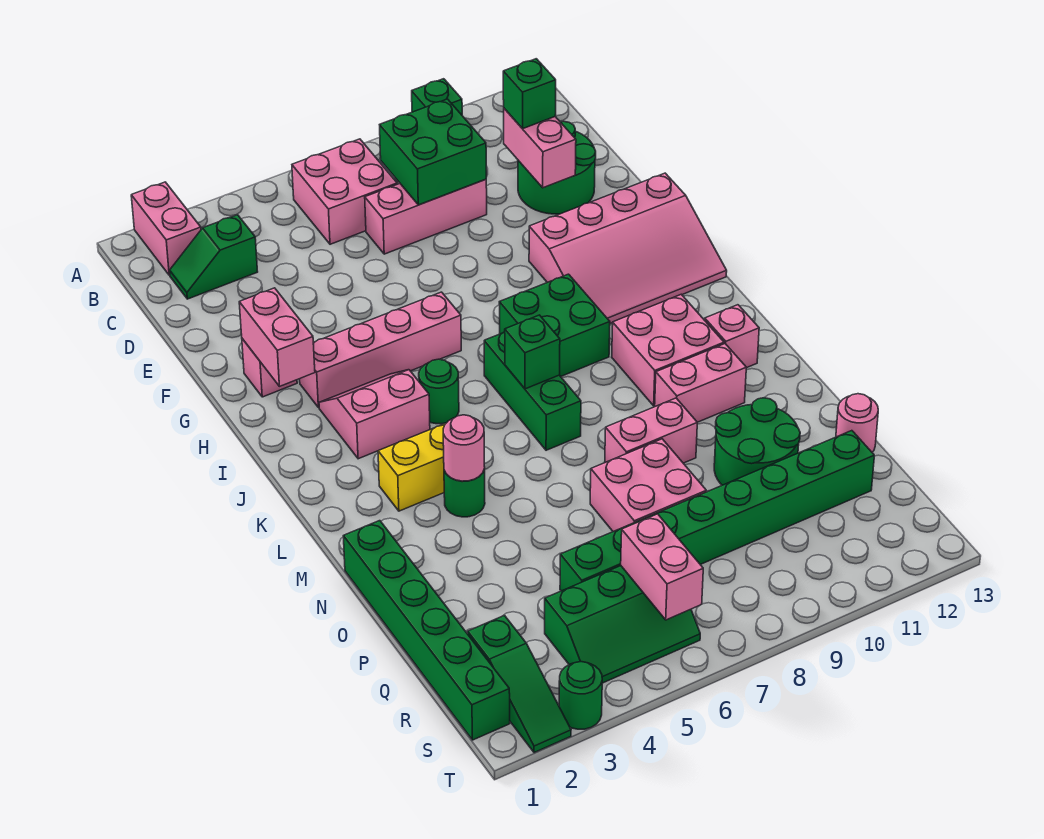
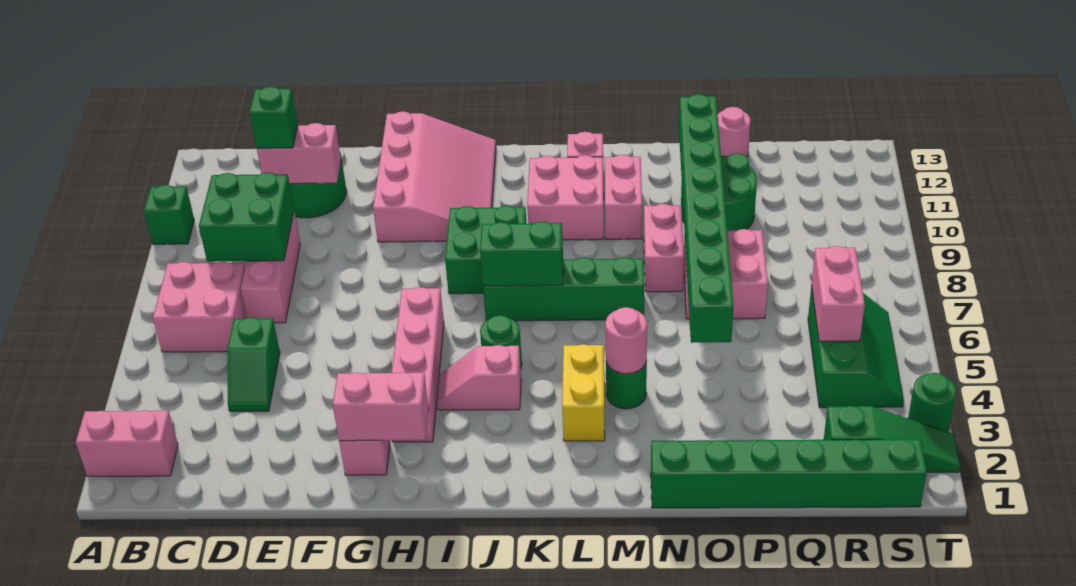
green 1x2 slope [170,215,258,299] -> green 1x2 slope moved to [228,317,280,411]
pink 2x2 slope [319,370,430,459] -> pink 1x2 slope [437,345,521,410]
green 1x3 brick [484,332,581,450] -> green 1x4 brick [483,257,644,321]
green 1x1 brick [505,315,560,389] -> green 1x2 brick [480,222,563,286]
green 1x8 brick [560,431,874,591] -> green 1x8 brick moved to [679,94,734,343]
pink 1x2 brick [621,514,703,620] -> pink 1x2 brick turned to [812,246,865,341]

